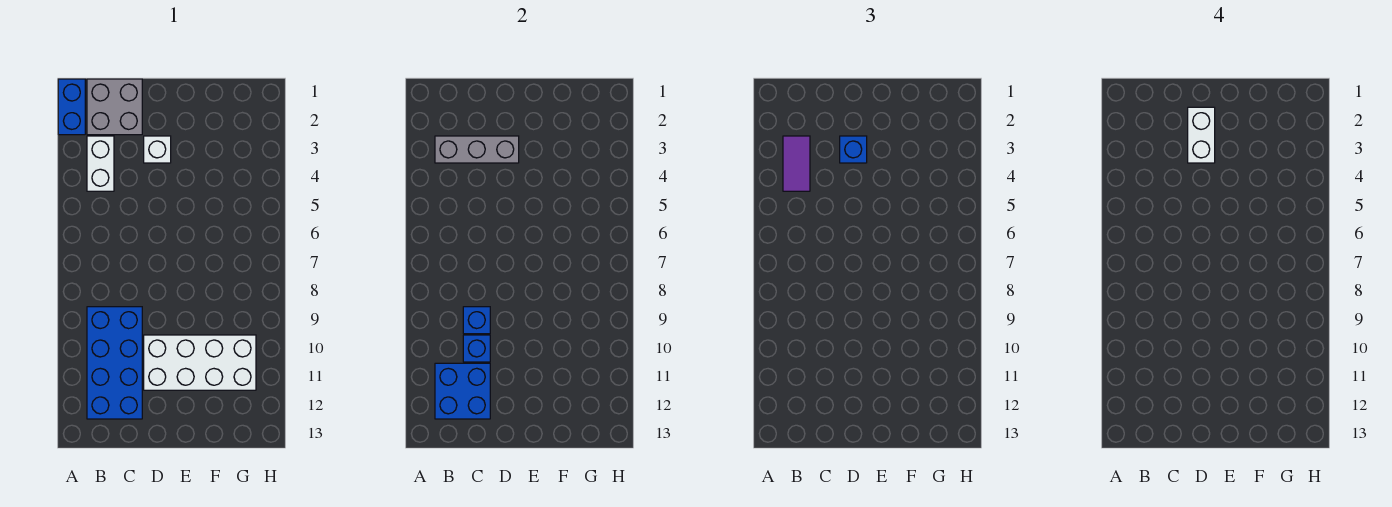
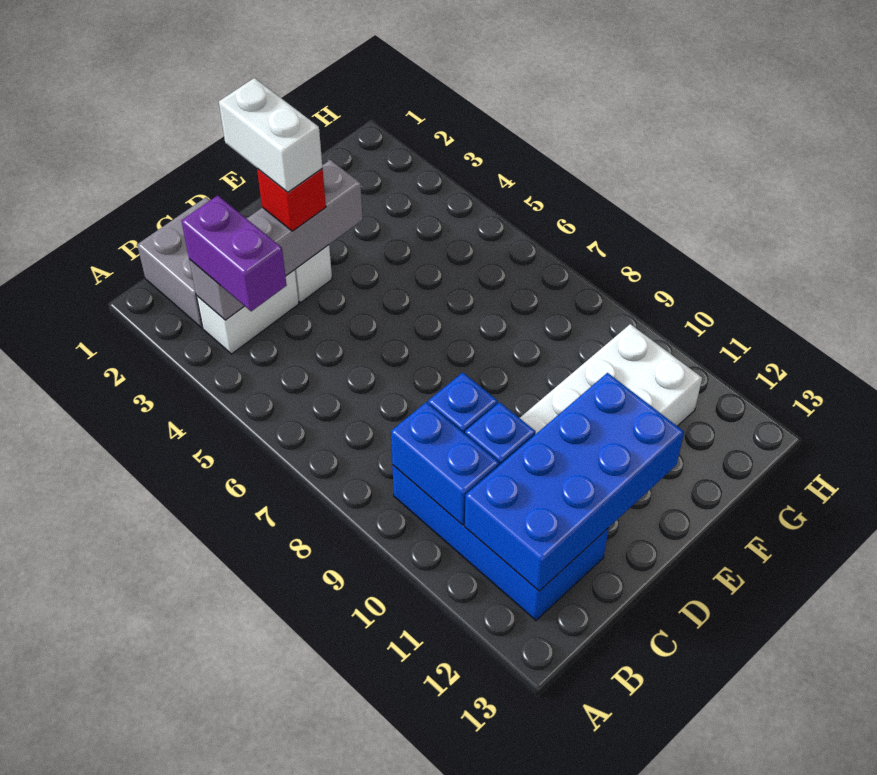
blue 1x2 brick [58,79,85,135] -> blue 1x2 brick moved to [391,402,499,525]
white 1x2 brick [87,136,114,191] -> white 1x2 brick turned to [197,270,299,354]
grey 1x3 brick [435,136,519,163] -> grey 1x4 brick [189,160,363,320]
purple 1x2 tile [783,136,810,191] -> purple 1x2 brick [182,195,287,311]
blue 2x2 brick [435,363,490,419] -> blue 2x4 brick [465,373,684,591]
blue 1x1 brick [840,136,867,163] -> red 1x1 brick [257,168,326,231]

